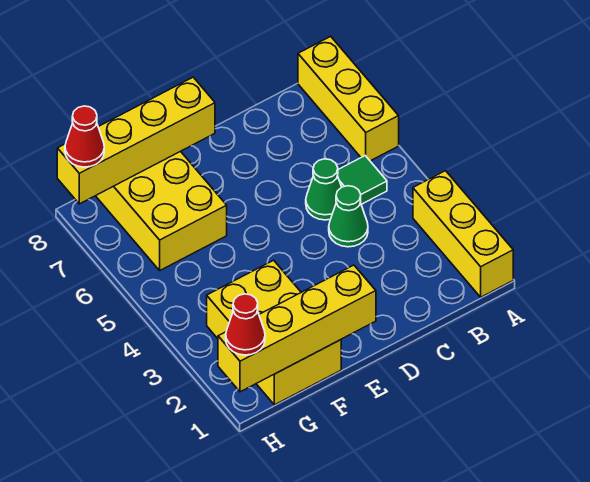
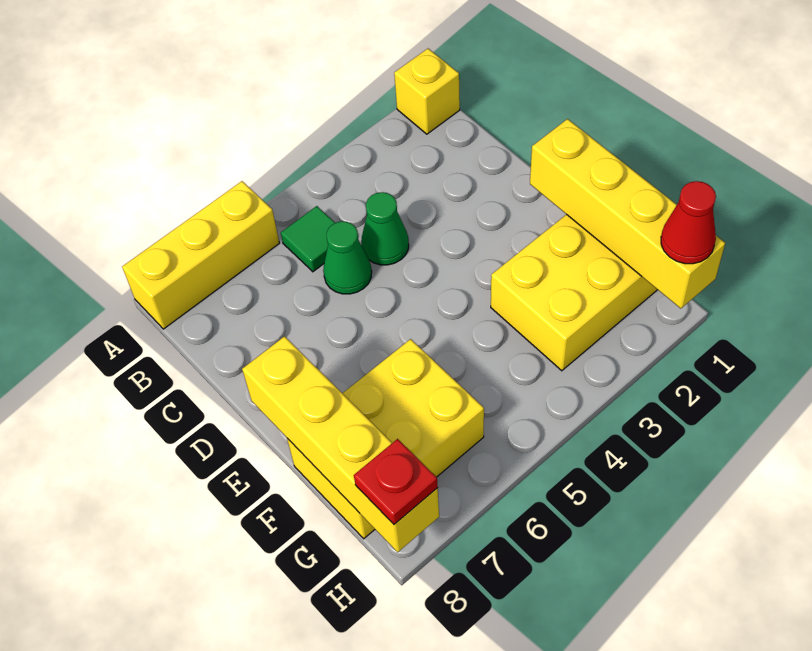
yellow 1x3 brick [413,171,513,297] -> yellow 1x1 brick [394,49,460,134]
red 1x1 cone [65,106,104,167] -> red 1x1 plate [354,439,438,524]

